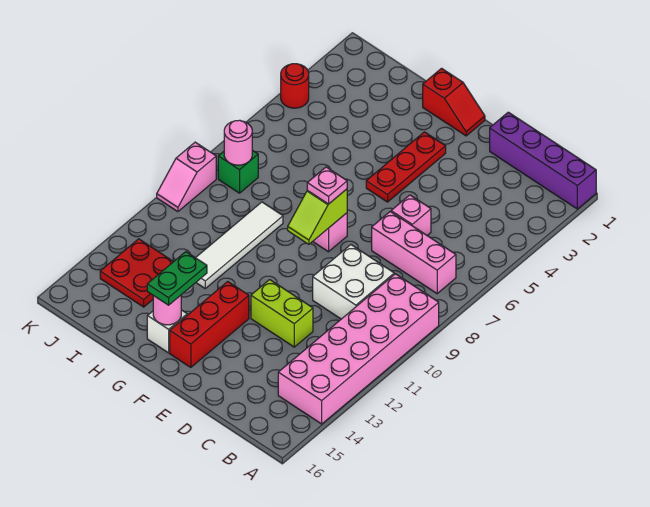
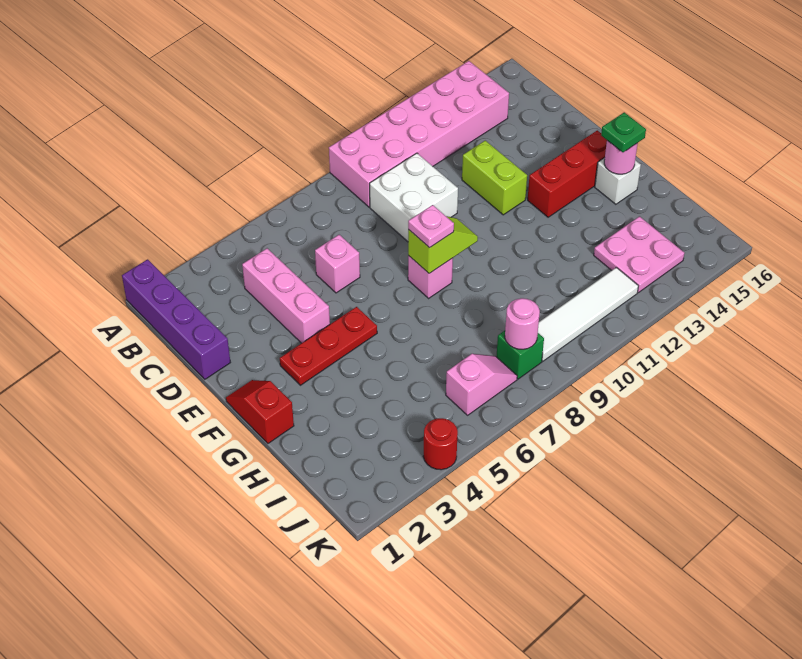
pink 1x3 brick [372,212,456,294] -> pink 1x3 brick moved to [242,248,330,343]
green 1x2 plate [147,252,207,305] -> green 1x1 plate [601,112,646,152]
white 1x4 tile [196,202,283,288] -> white 1x4 tile moved to [538,267,638,361]
red 2x2 plate [100,239,173,307] -> pink 2x2 plate [594,216,684,293]
pink 1x2 slope [157,142,216,212] -> pink 1x2 slope moved to [446,354,517,415]

